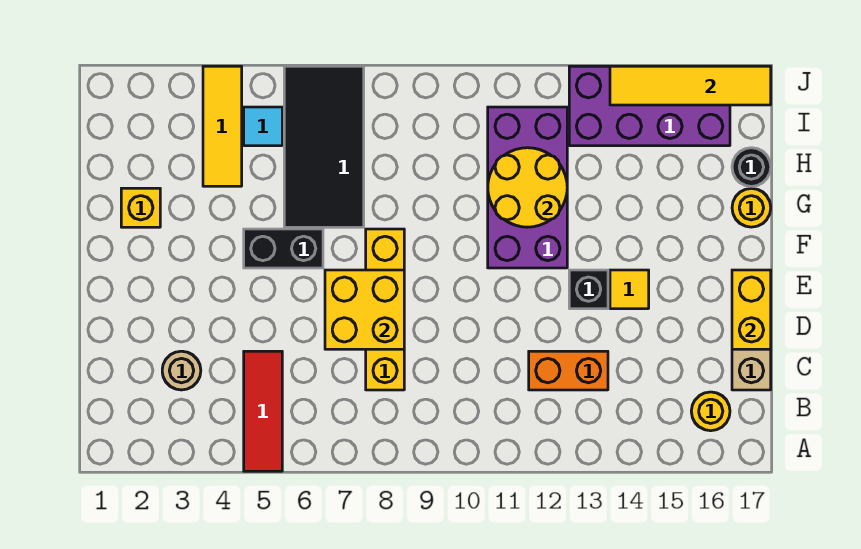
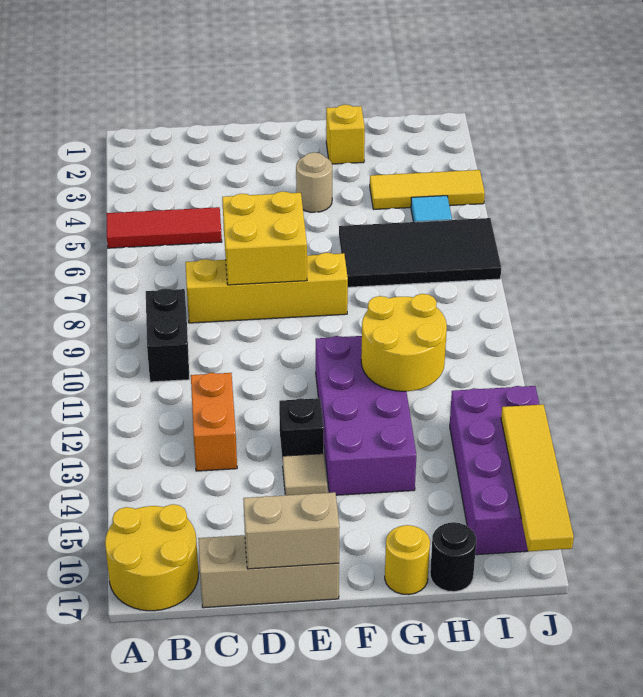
yellow 1x1 round brick [691,392,730,431] -> yellow 2x2 round brick [105,504,199,611]
tan 1x1 round brick [162,351,201,390] -> tan 1x1 round brick moved to [296,152,332,212]
yellow 1x2 brick [732,270,771,349] -> tan 1x2 brick [243,492,340,569]
yellow 1x1 tile [610,270,649,309] -> tan 1x1 tile [283,454,327,495]
black 1x2 brick [244,229,323,268] -> black 1x2 brick moved to [146,289,190,382]
purple 2x4 brick [488,107,567,268] -> purple 2x4 brick turned to [316,336,416,495]

